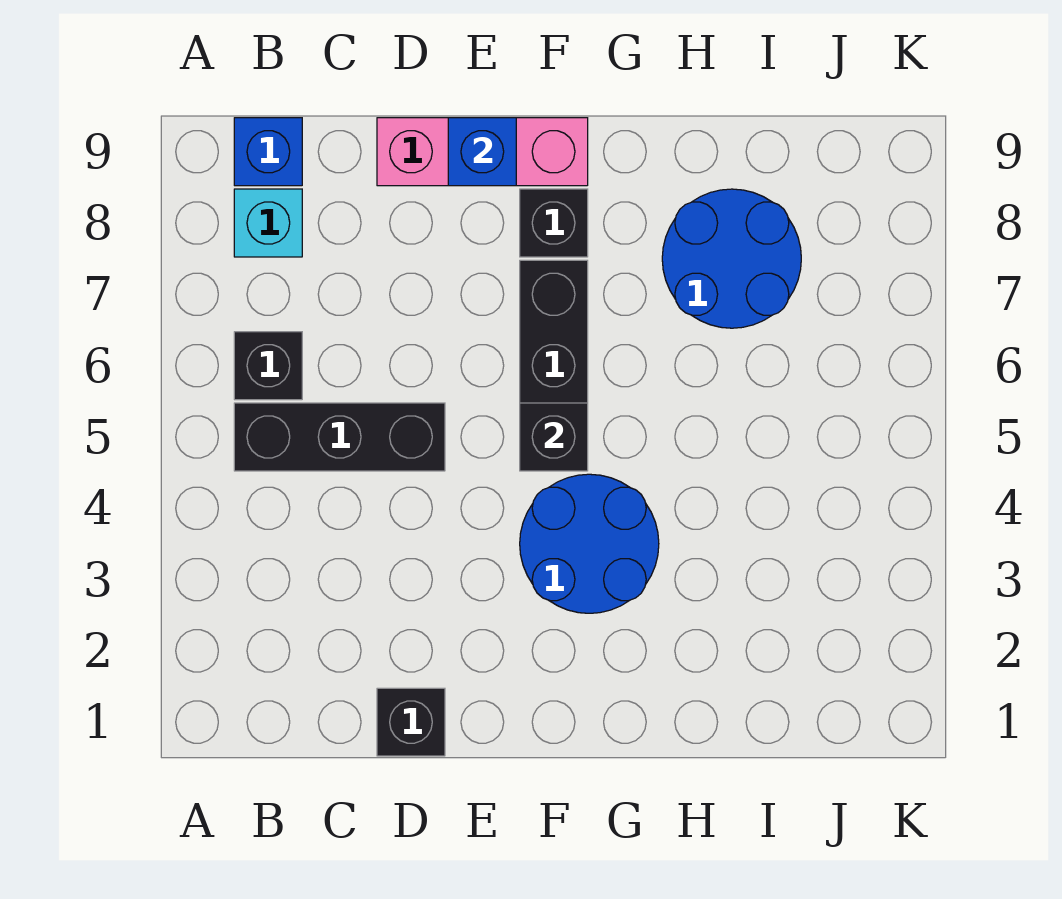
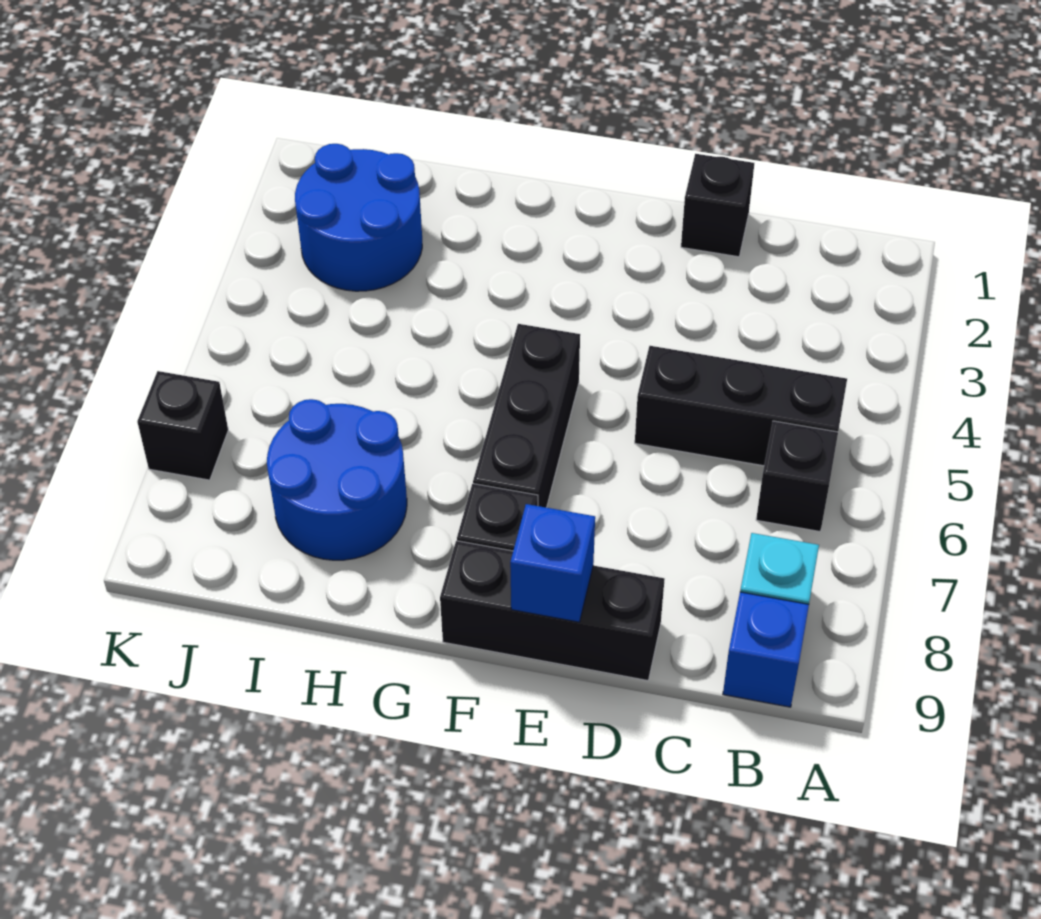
pink 1x3 brick [377,118,588,186] -> black 1x3 brick [440,541,665,681]
blue 2x2 round brick [520,474,659,613] -> blue 2x2 round brick moved to [295,144,422,291]
black 1x1 brick [520,403,588,471] -> black 1x1 brick moved to [137,371,228,480]

